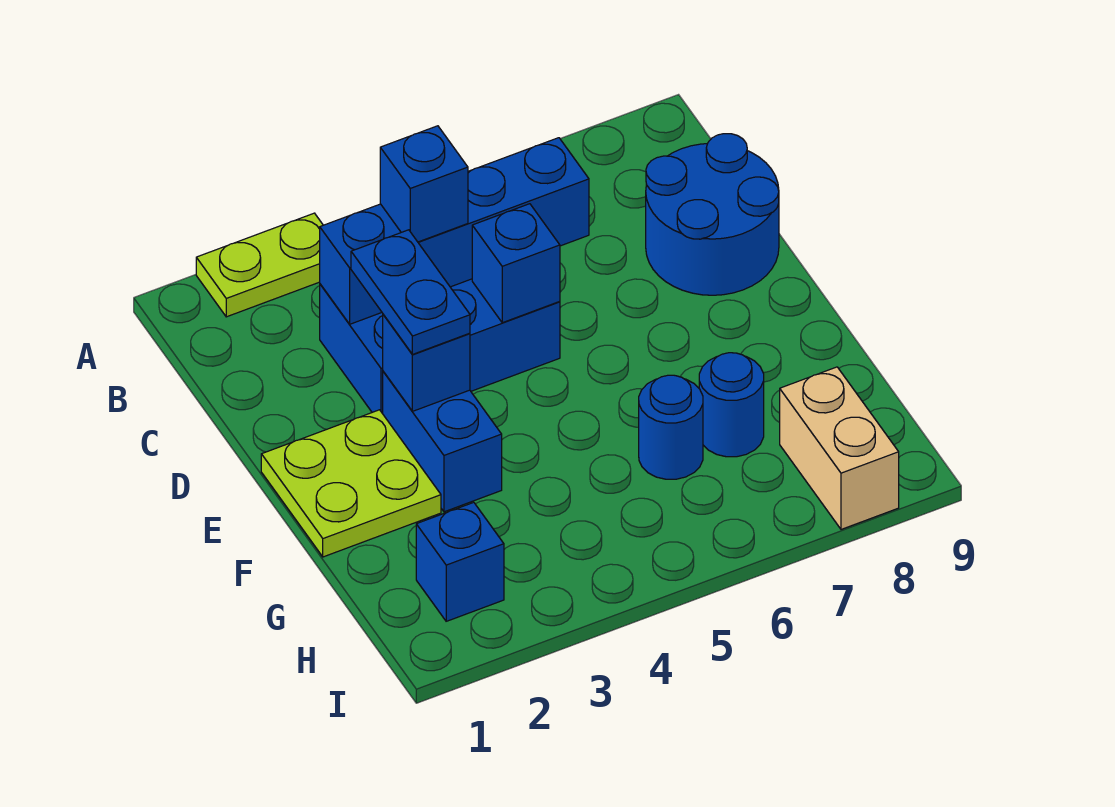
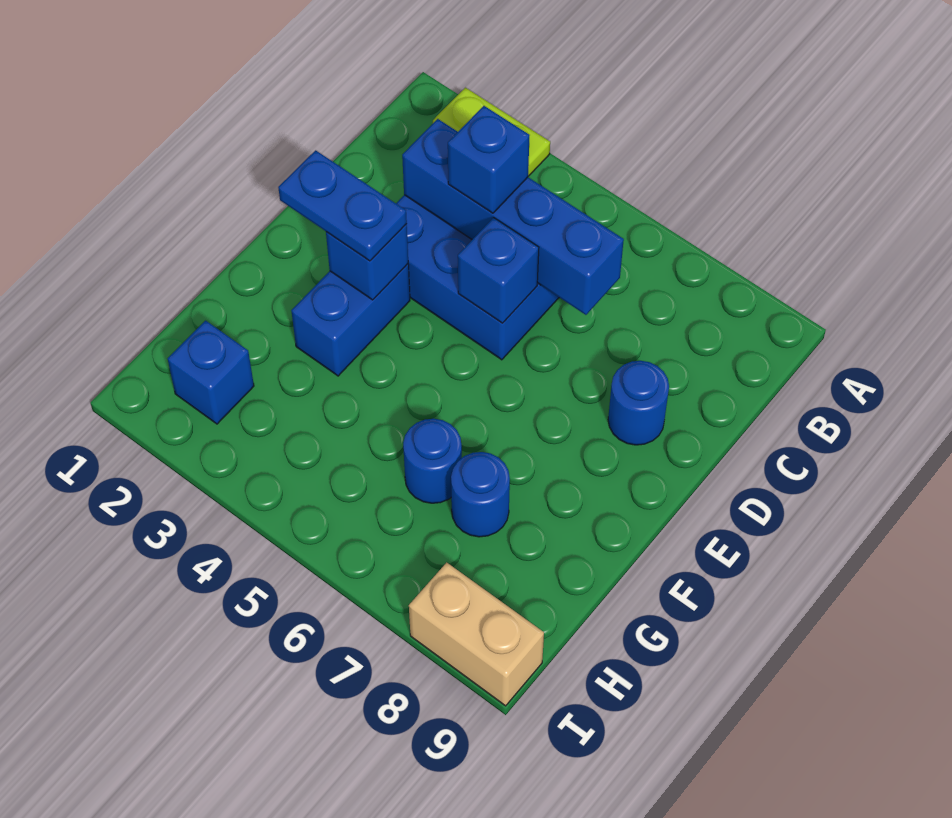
blue 2x2 round brick [646,134,779,295] -> blue 1x1 round brick [608,361,669,445]
blue 1x2 plate [351,230,470,354] -> blue 1x2 plate turned to [278,150,407,261]
lime 2x2 plate [261,410,441,557] -> none
tan 1x2 brick [780,367,899,529] -> tan 1x2 brick turned to [409,563,544,706]

